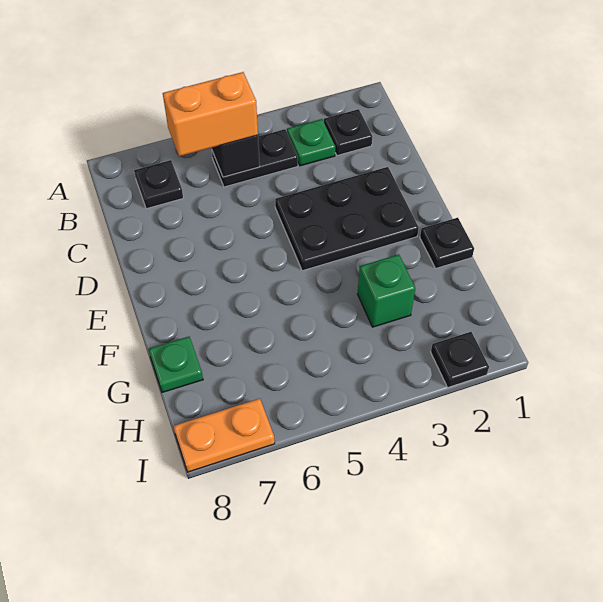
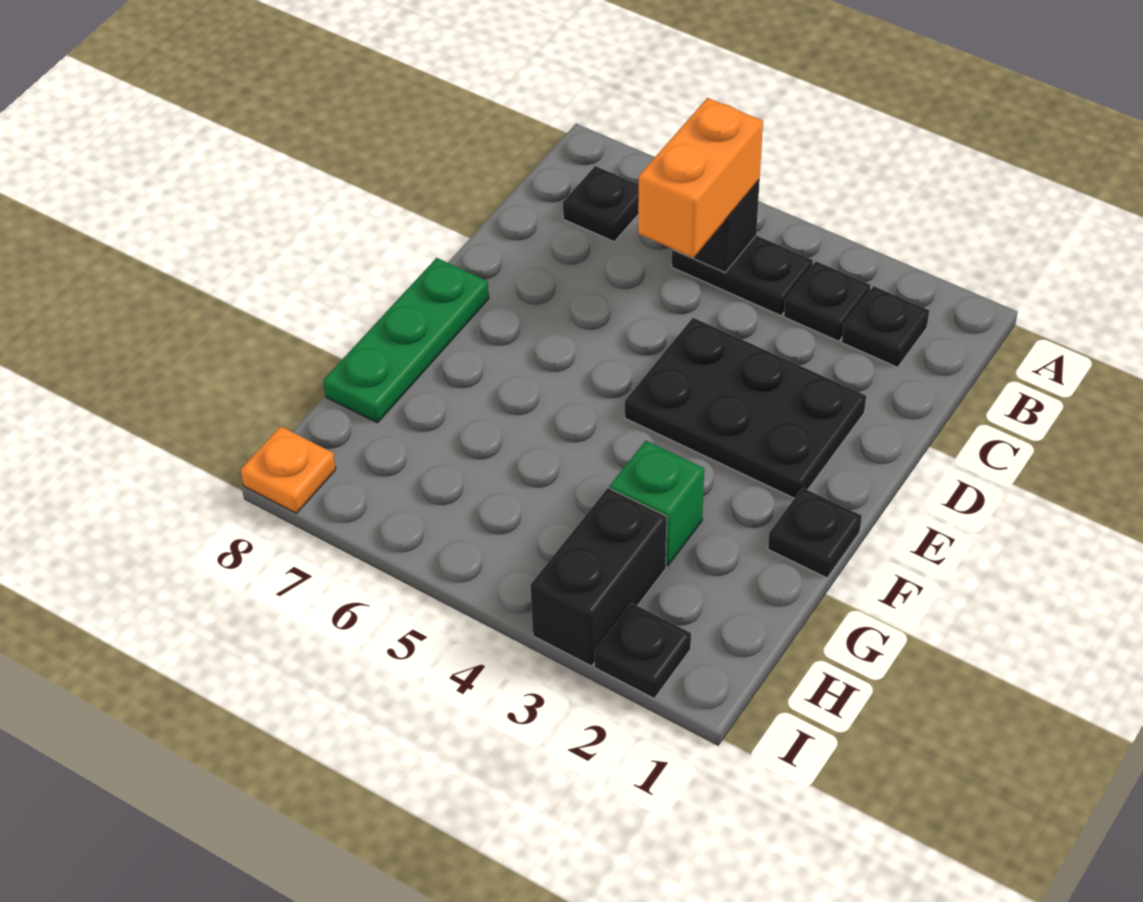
green 1x1 plate [287,119,335,166] -> black 1x1 plate [784,261,871,341]
orange 1x2 brick [163,72,258,156] -> orange 1x2 brick turned to [638,98,763,258]
green 1x1 plate [149,337,203,393] -> green 1x3 plate [323,258,489,423]
none -> black 1x2 brick [530,488,667,666]
orange 1x2 plate [173,399,275,472] -> orange 1x1 plate [241,426,336,513]

